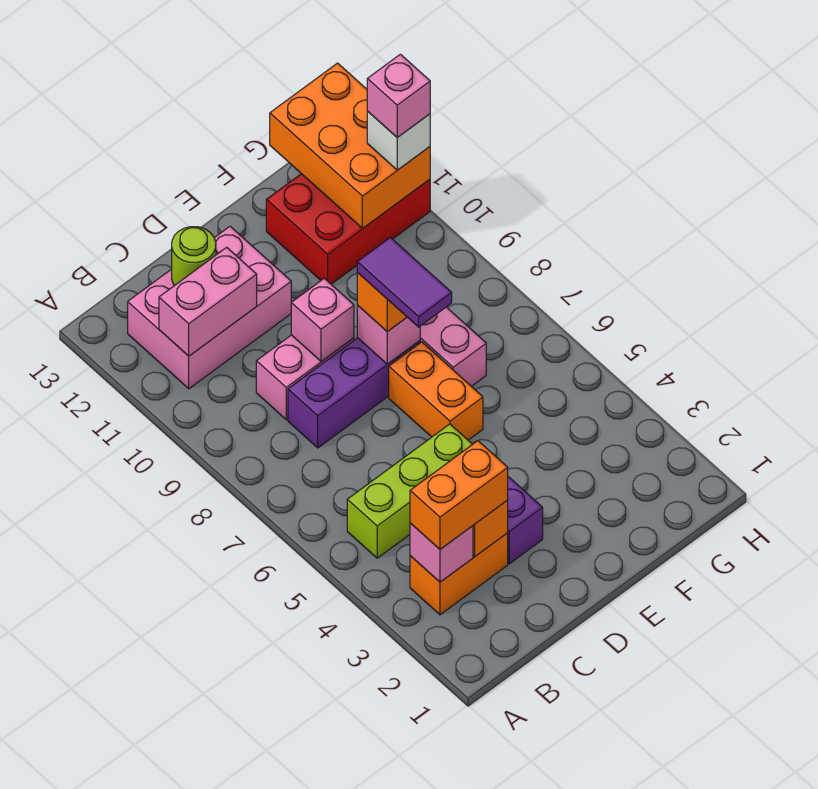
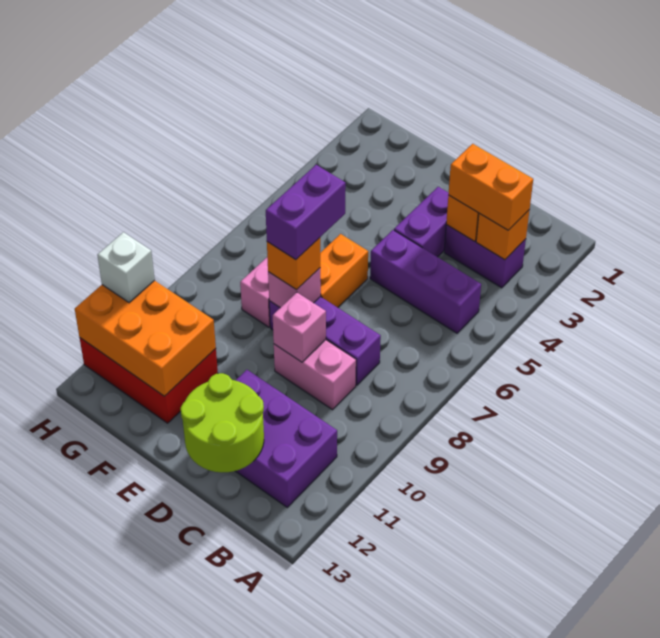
orange 1x2 brick [410,533,508,615] -> purple 1x2 brick [444,225,526,288]
pink 1x1 brick [410,523,473,582] -> orange 1x1 brick [476,209,530,260]
lime 1x3 brick [347,424,472,558] -> purple 1x3 brick [370,230,481,333]
pink 2x3 brick [128,226,291,389] -> purple 2x3 brick [235,370,337,507]
pink 1x2 brick [159,247,257,356] -> none
lime 1x1 round brick [172,227,216,286] -> lime 2x2 round brick [181,373,264,473]
purple 1x2 tile [357,237,452,327] -> purple 1x2 brick [266,165,346,260]
orange 2x3 brick [270,63,430,228] -> orange 2x3 brick turned to [75,280,216,396]
pink 1x1 brick [367,54,430,138] -> none

